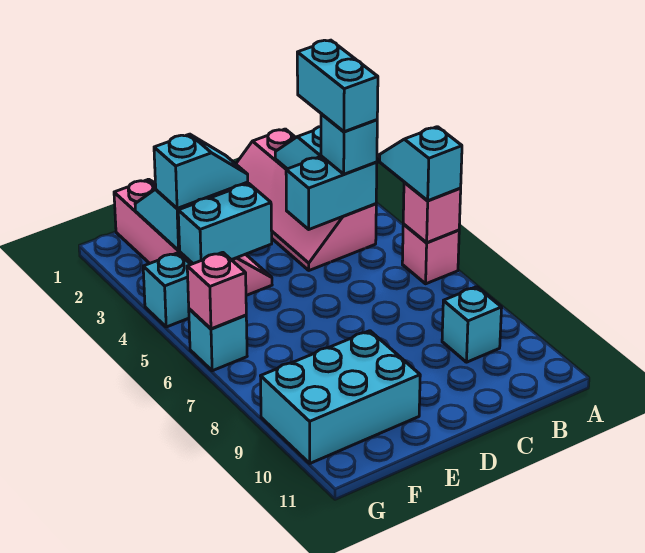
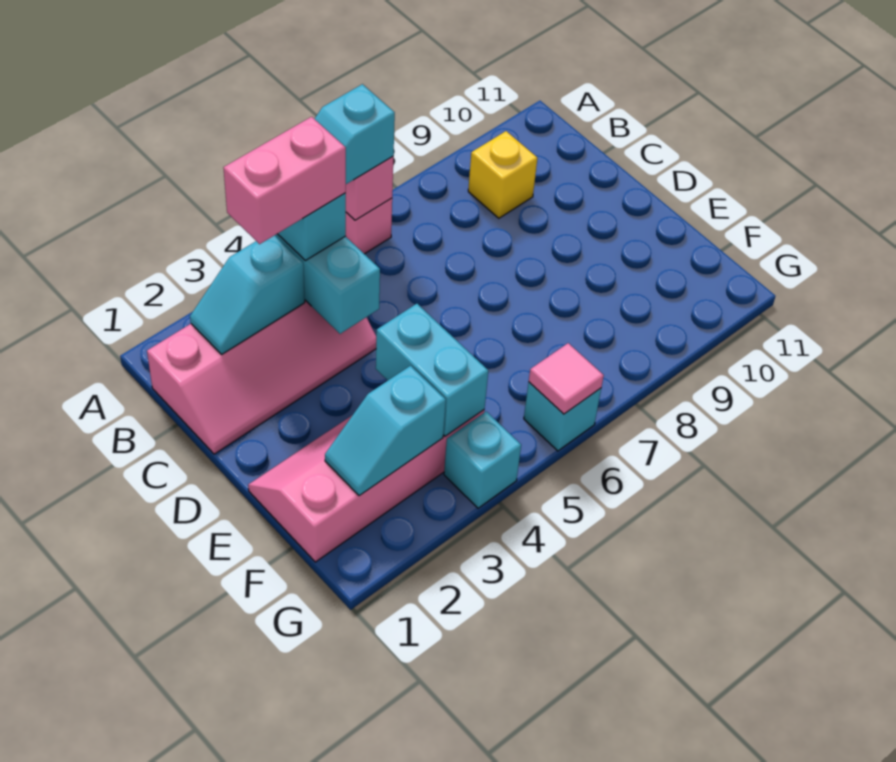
cyan 1x2 brick [297,40,378,132] -> pink 1x2 brick [223,117,346,244]
cyan 1x1 brick [442,287,502,362] -> yellow 1x1 brick [468,131,537,218]
cyan 1x2 slope [154,134,248,208] -> none
cyan 2x3 brick [261,331,420,463] -> none
pink 1x1 brick [187,252,246,329] -> pink 1x1 tile [529,343,604,414]

